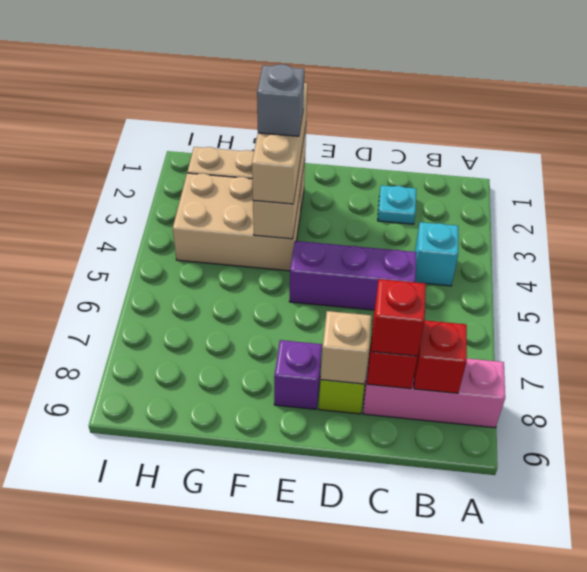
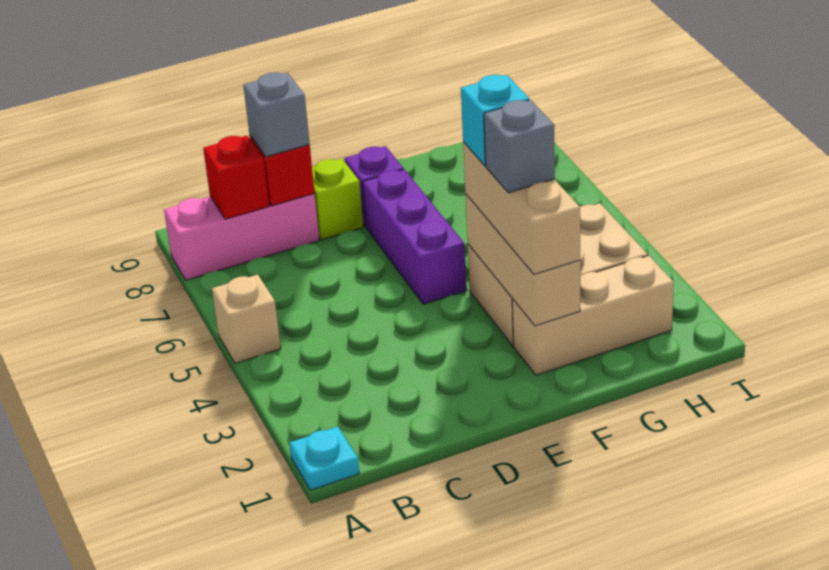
cyan 1x1 brick [415,222,458,286] -> cyan 1x1 brick moved to [461,75,529,166]
cyan 1x1 plate [378,185,416,224] -> cyan 1x1 plate moved to [289,427,359,490]
purple 1x3 brick [289,241,417,310] -> purple 1x3 brick turned to [363,169,467,304]
red 1x1 brick [371,279,426,356] -> grey 1x1 brick [243,72,310,157]
tan 1x1 brick [321,311,371,384] -> tan 1x1 brick moved to [212,275,281,363]

